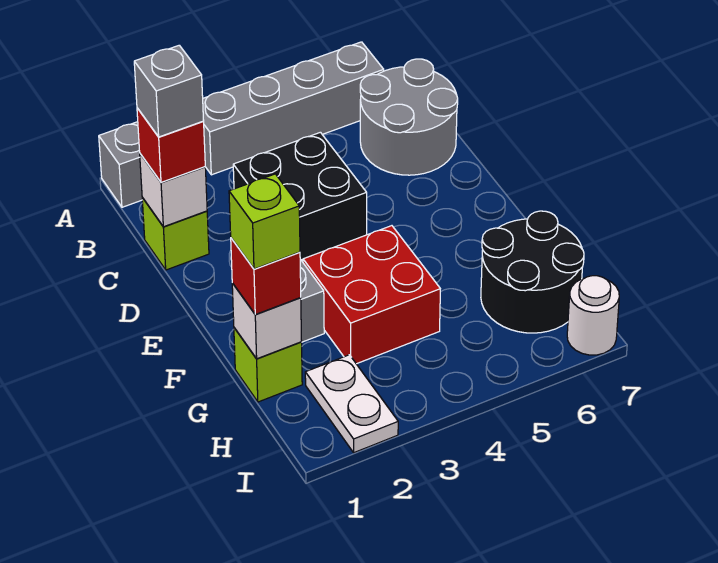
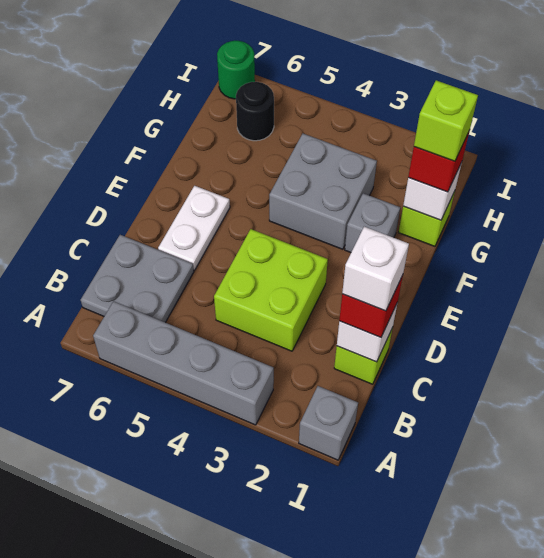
grey 2x2 round brick [360,59,458,175] -> grey 2x2 plate [81,235,194,322]
grey 1x1 brick [134,45,204,137] -> white 1x1 brick [342,227,409,311]
black 2x2 brick [233,132,367,260] -> lime 2x2 brick [214,229,328,351]
red 2x2 brick [303,226,440,364] -> grey 2x2 brick [269,134,377,249]
black 2x2 round brick [481,211,584,333] -> black 1x1 round brick [236,82,274,141]
white 1x2 plate [305,355,398,453] -> white 1x2 plate moved to [158,186,230,270]
white 1x1 round brick [567,276,619,355] -> green 1x1 round brick [217,41,255,99]

